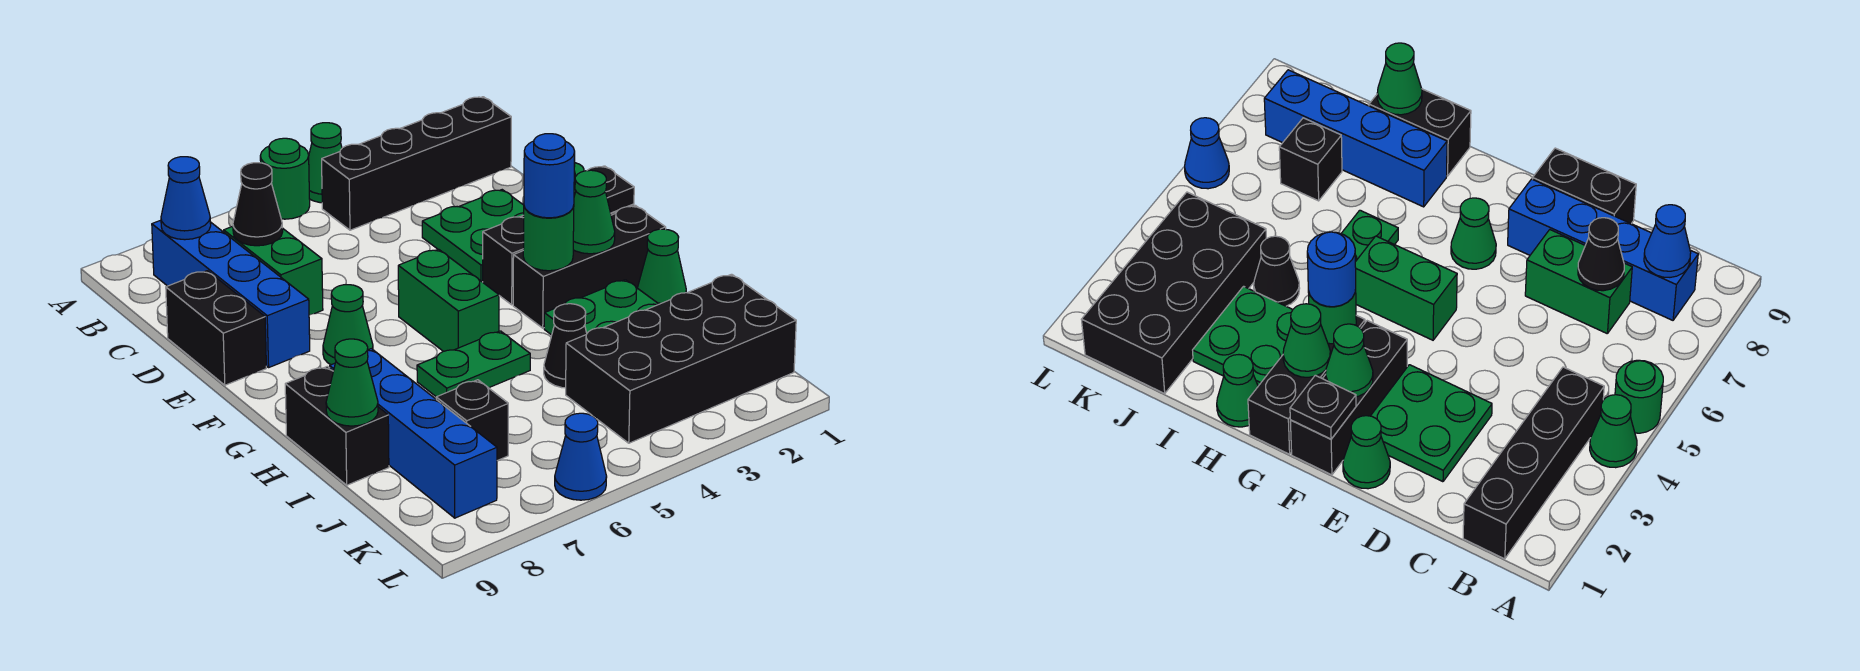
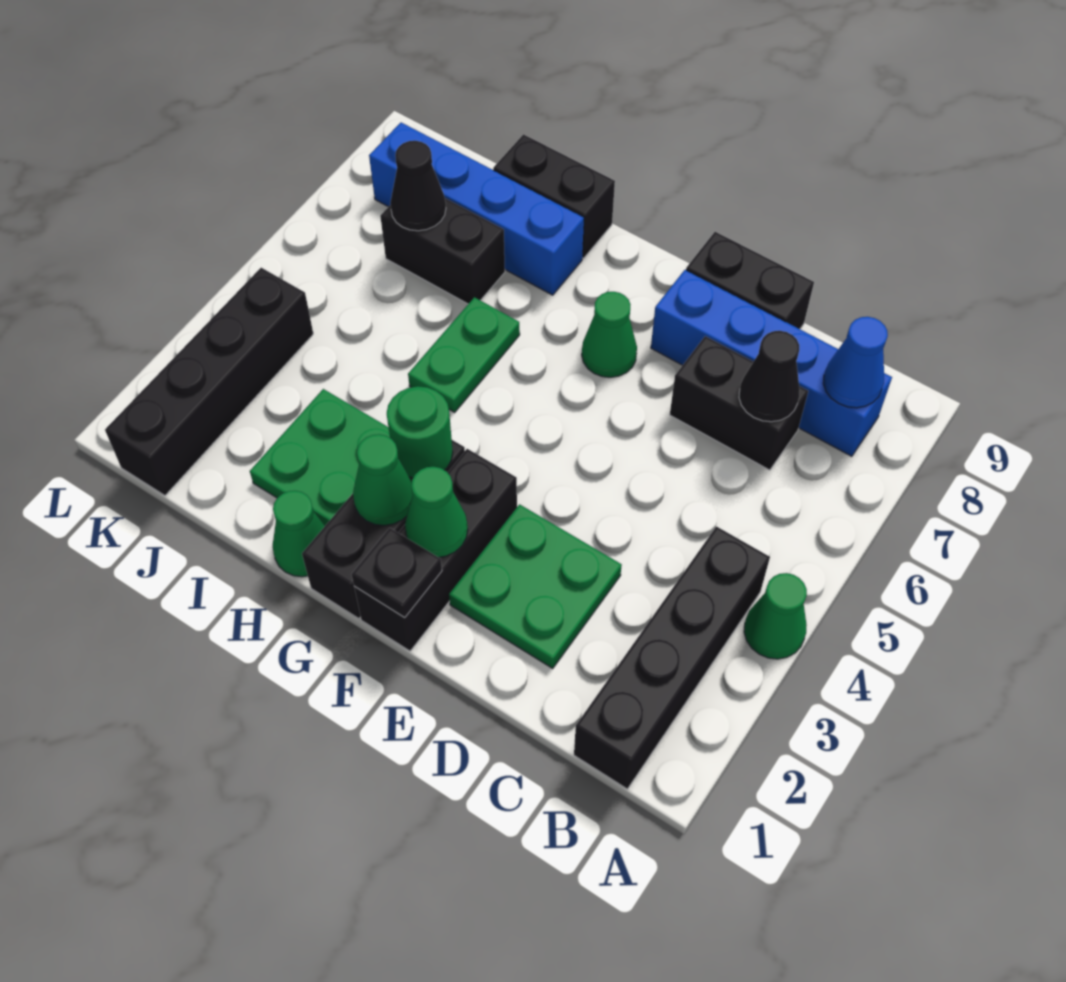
green 1x1 round brick [260,138,310,219] -> none
green 1x2 brick [224,226,323,315] -> black 1x2 brick [670,336,808,470]
green 1x1 cone [1343,416,1390,489] -> none
green 1x2 brick [398,249,499,351] -> none
blue 1x1 round brick [524,134,575,218] -> none
black 1x1 cone [544,304,587,388] -> black 1x1 cone moved to [390,141,446,231]
green 1x1 cone [326,339,378,426] -> none
black 2x4 brick [566,274,796,443] -> black 1x4 brick [105,268,313,495]
black 1x1 brick [436,380,508,461] -> black 1x2 brick [380,198,505,304]
blue 1x1 cone [555,413,607,500] -> none

